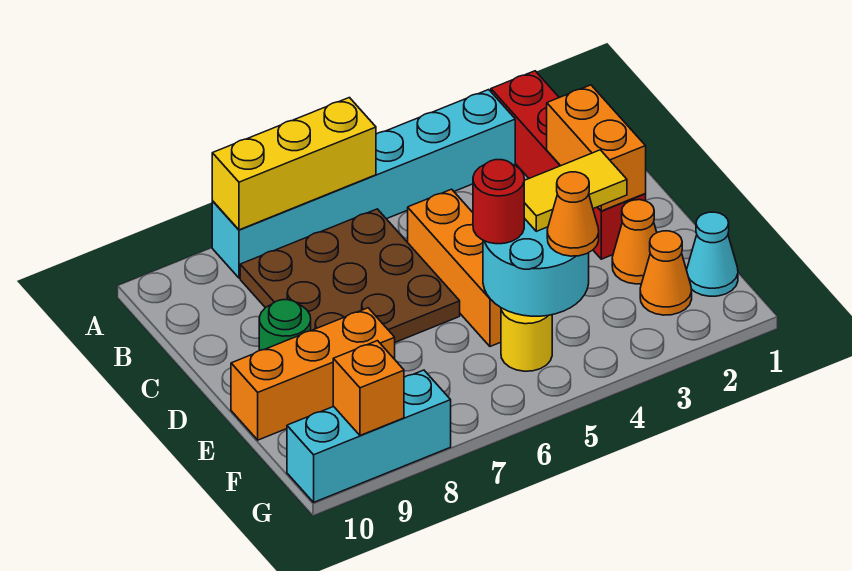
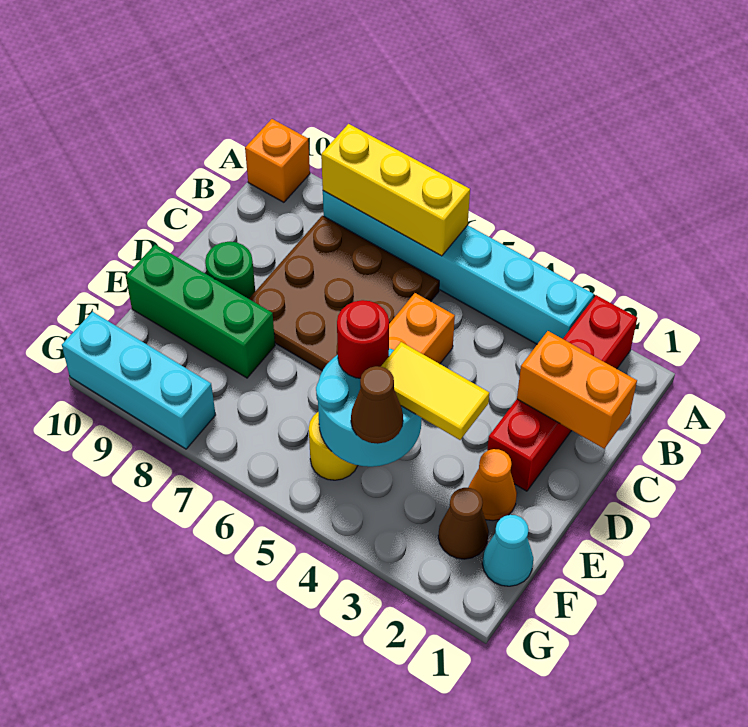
orange 1x2 brick [547,85,646,211] -> orange 1x2 brick turned to [517,331,637,449]
orange 1x3 brick [231,308,395,440] -> green 1x3 brick [126,245,275,378]
orange 1x1 cone [640,231,692,315] -> brown 1x1 cone [438,488,489,559]
orange 1x1 cone [547,172,599,256] -> brown 1x1 cone [351,366,403,444]
orange 1x1 brick [333,341,404,435] -> orange 1x1 brick moved to [245,119,310,202]

